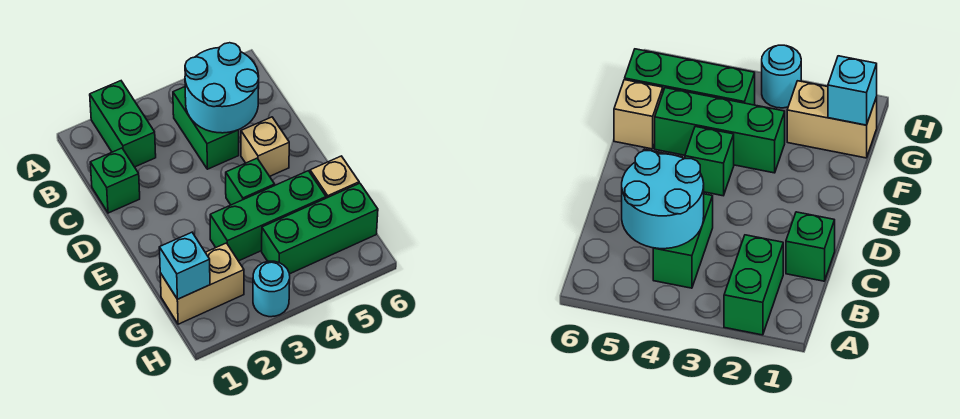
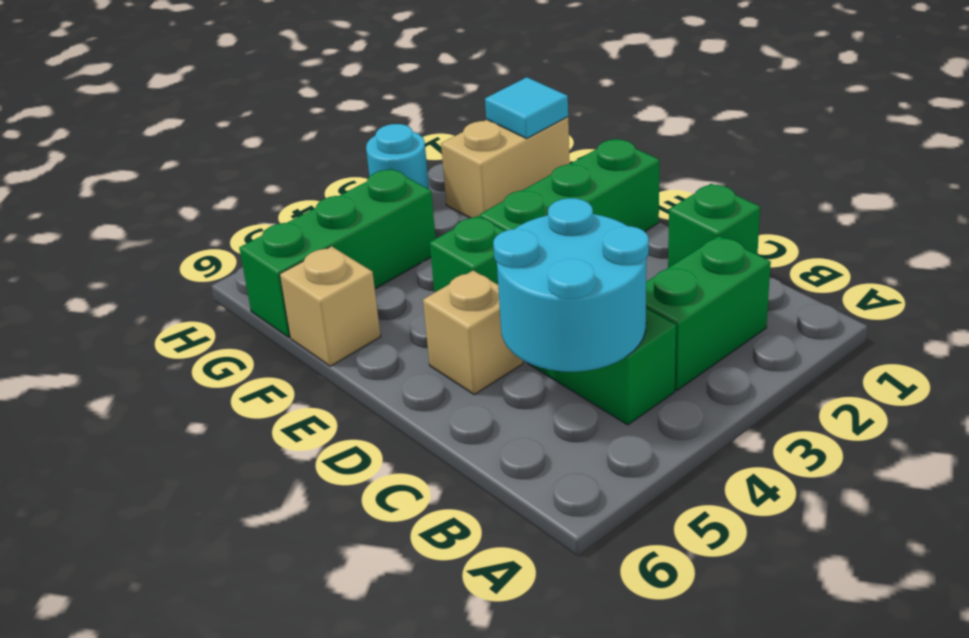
green 1x2 brick [90,81,156,167] -> green 1x2 brick turned to [646,236,771,390]
green 1x3 brick [210,171,326,261] -> green 1x3 brick moved to [480,139,659,231]
cyan 1x1 brick [159,232,210,299] -> cyan 1x1 tile [485,77,568,139]

